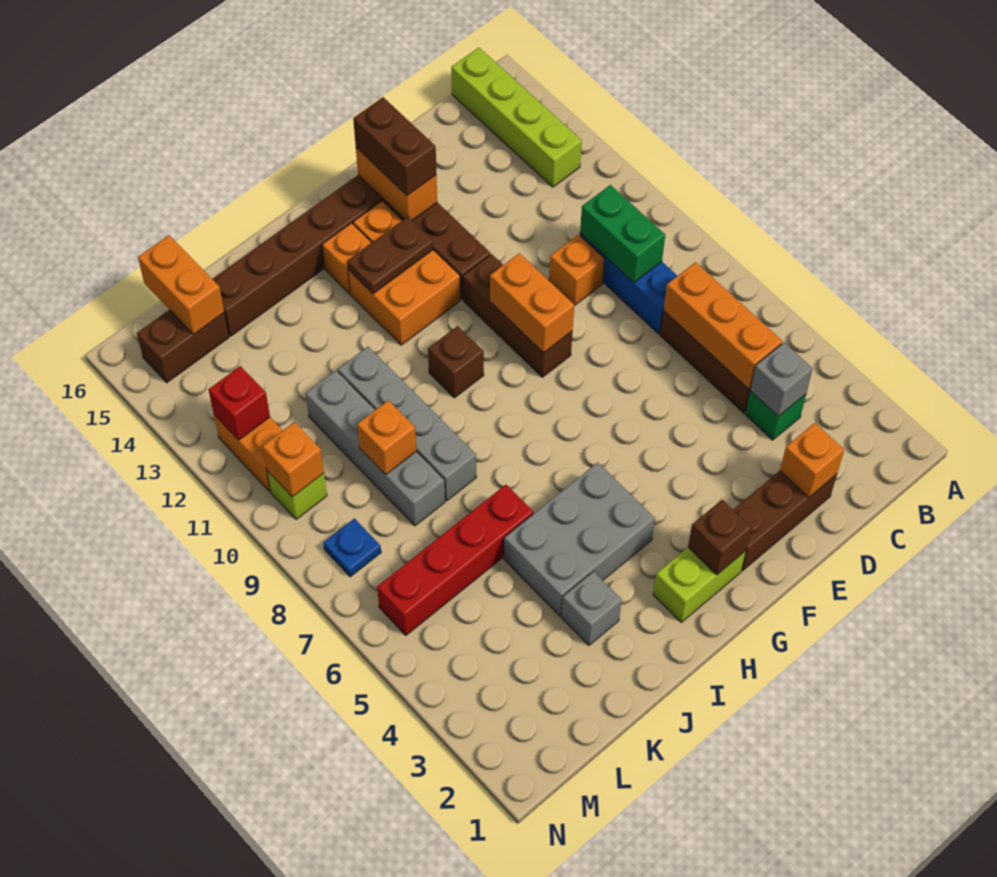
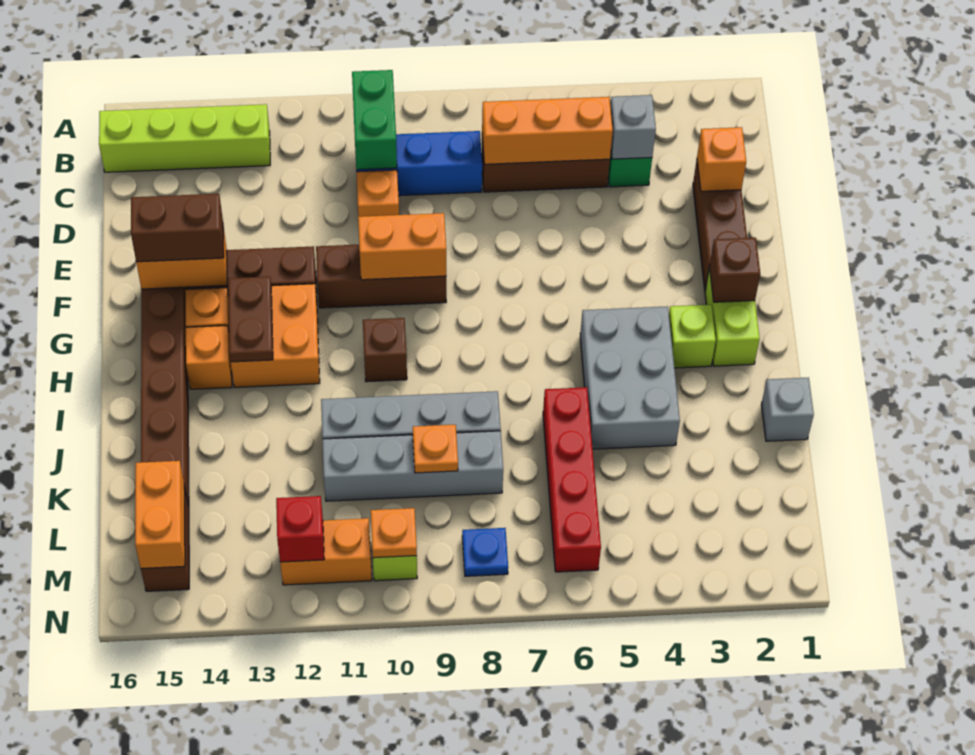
green 1x2 brick [580,185,665,283] -> green 1x2 brick turned to [352,70,397,170]
none -> lime 1x1 brick [669,305,716,368]
grey 1x1 brick [561,571,622,645] -> grey 1x1 brick moved to [761,377,814,441]
orange 1x1 brick [357,400,416,475] -> orange 1x1 plate [413,425,458,473]
orange 1x2 brick [138,235,224,334] -> orange 1x2 brick turned to [135,461,185,568]
orange 1x1 brick [262,422,324,497] -> orange 1x1 plate [371,508,417,558]

